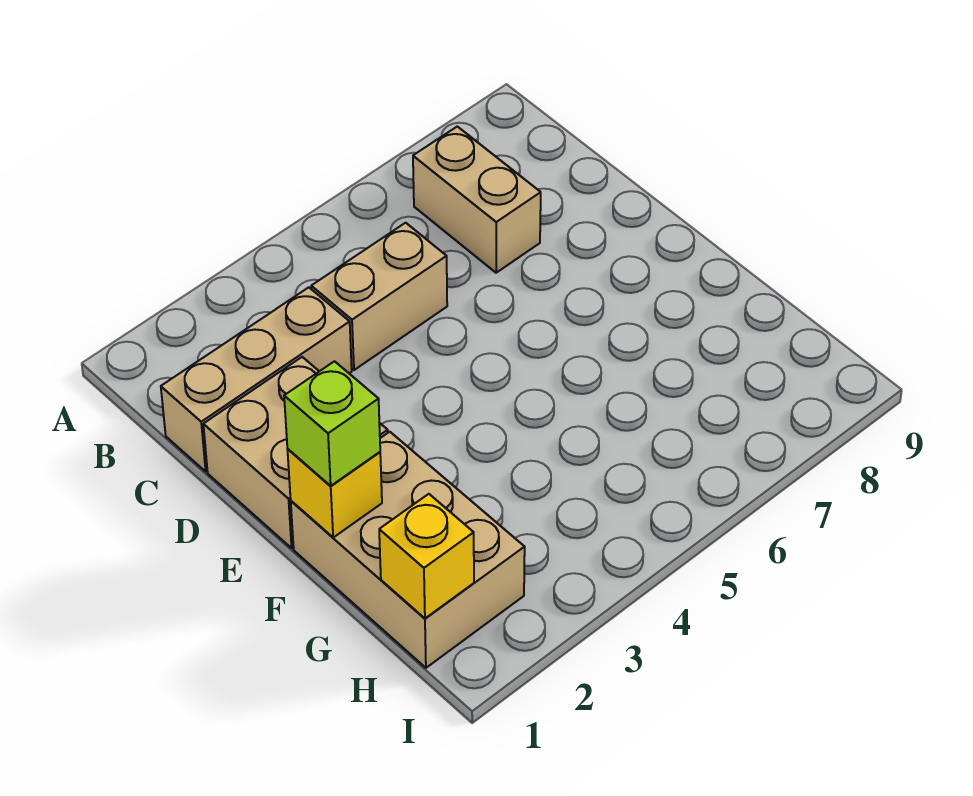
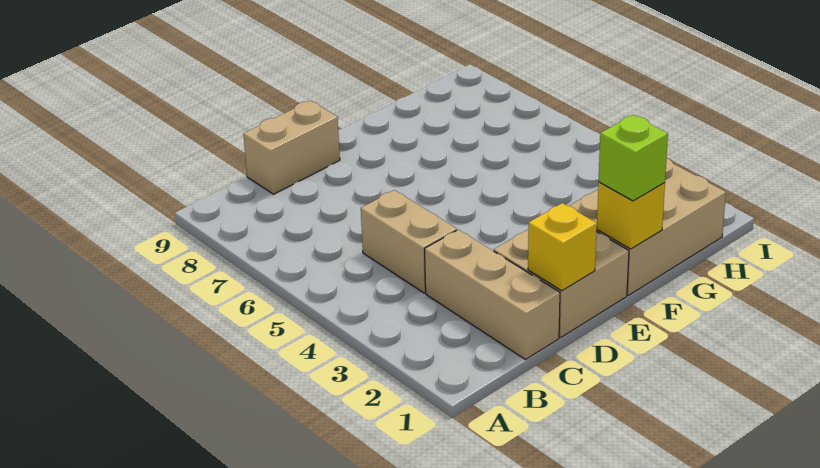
tan 1x2 brick [413,127,541,273] -> tan 1x2 brick moved to [243,101,340,194]
yellow 1x1 brick [379,494,474,618] -> yellow 1x1 brick moved to [528,203,597,291]

